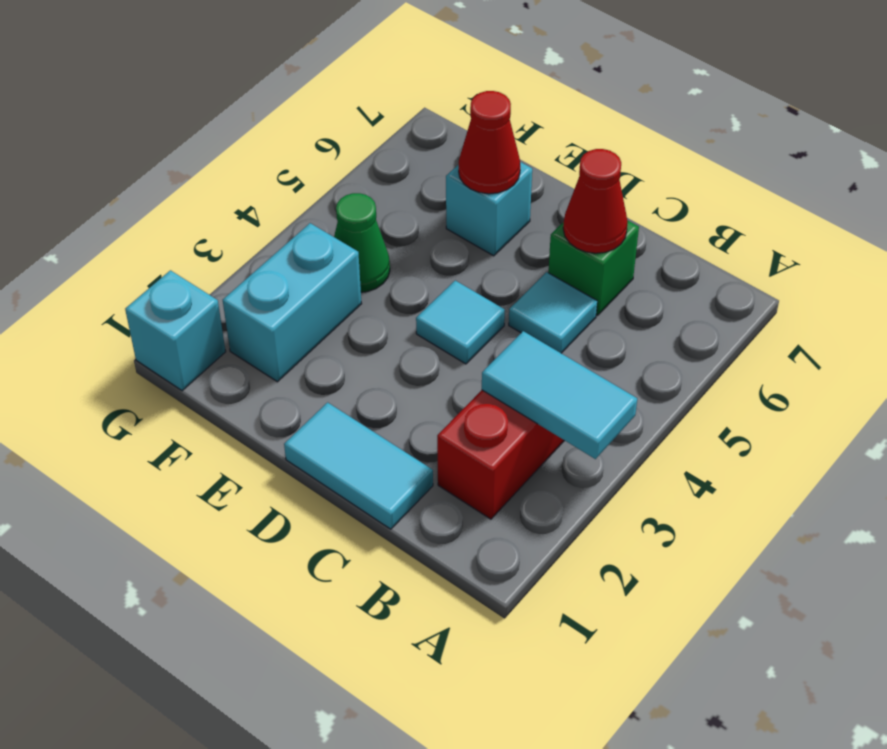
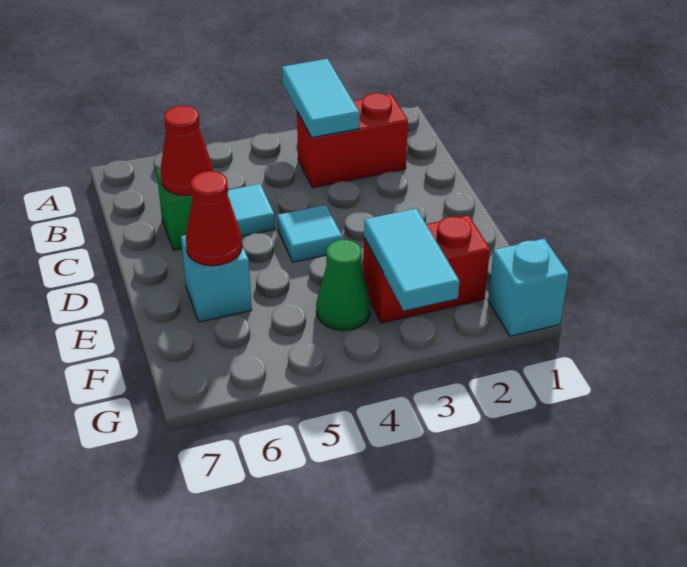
cyan 1x2 tile [284,402,433,529] -> cyan 1x2 tile moved to [364,208,459,311]
cyan 1x2 brick [223,223,362,382] -> red 1x2 brick [363,215,490,323]

